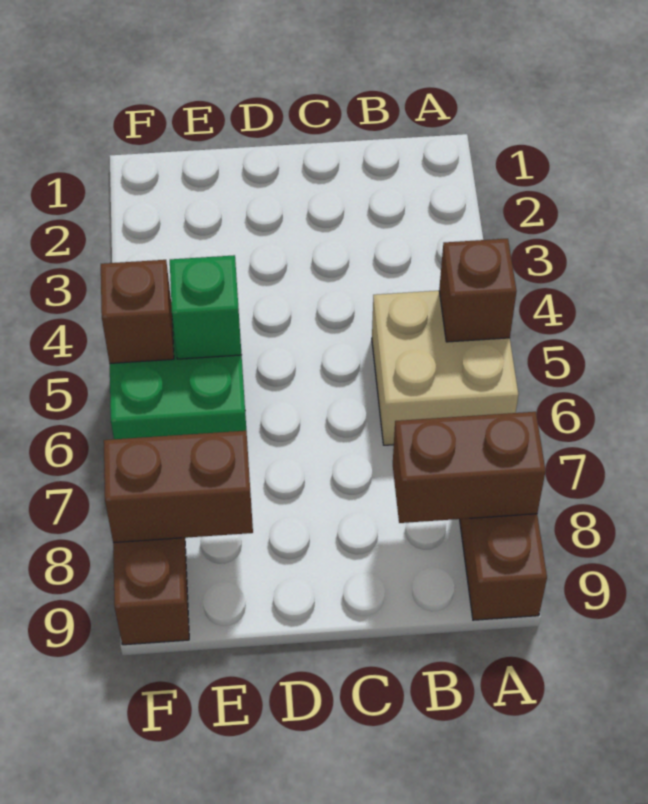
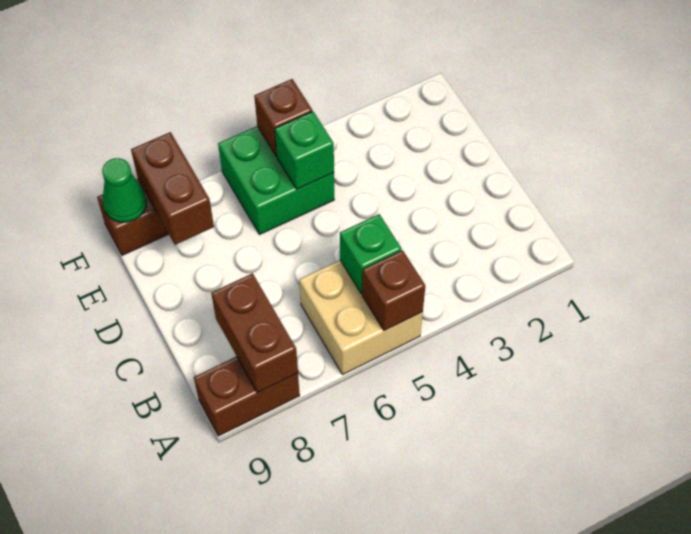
none -> green 1x1 brick [340,214,402,294]
none -> green 1x1 cone [102,158,146,222]

